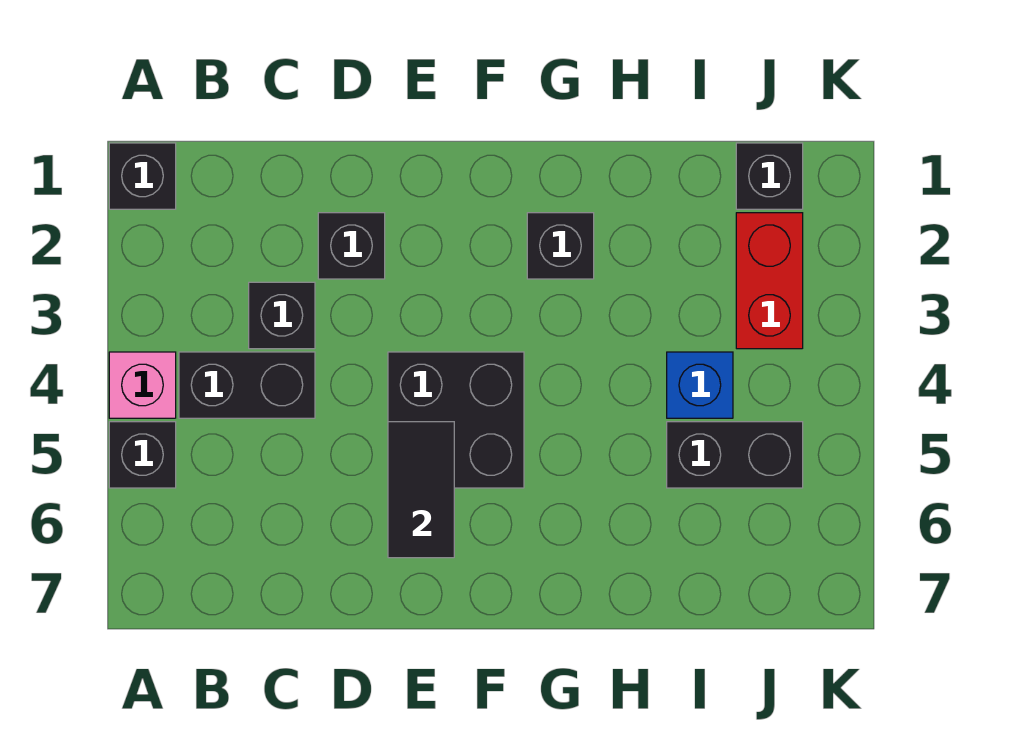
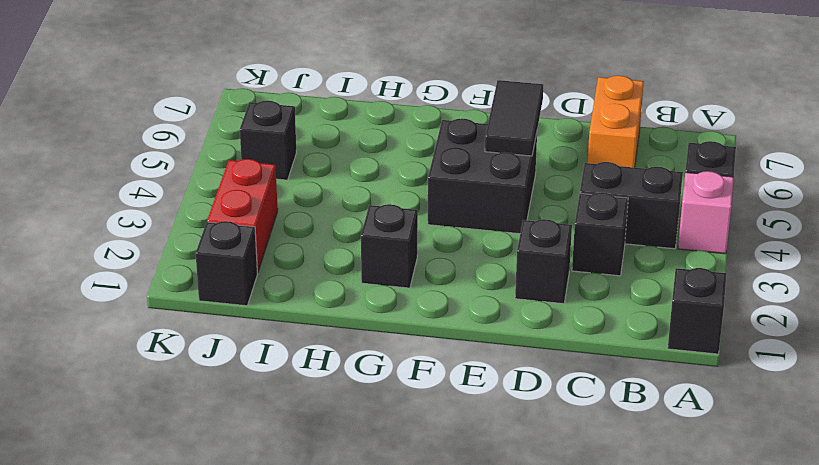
none -> orange 1x2 brick [587,76,644,168]
blue 1x1 brick [667,352,733,418] -> none
black 1x2 brick [667,422,803,488] -> black 1x1 brick [240,101,296,180]

